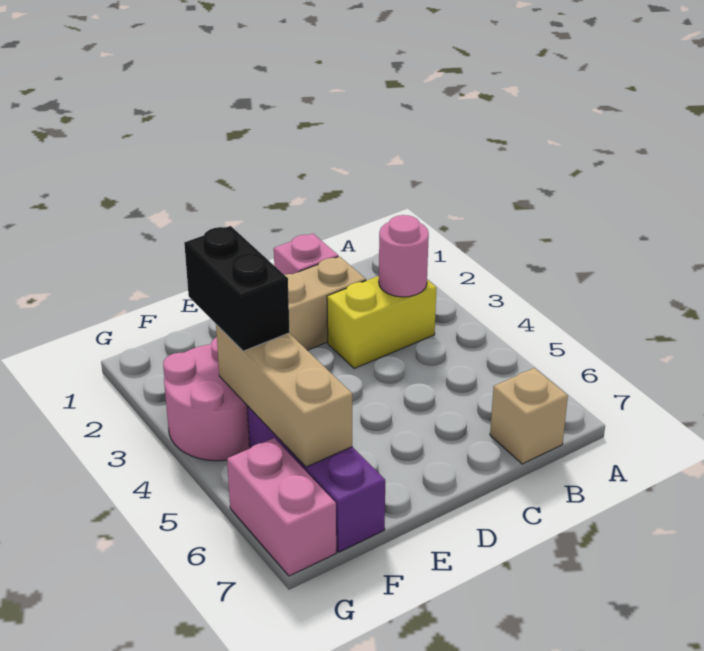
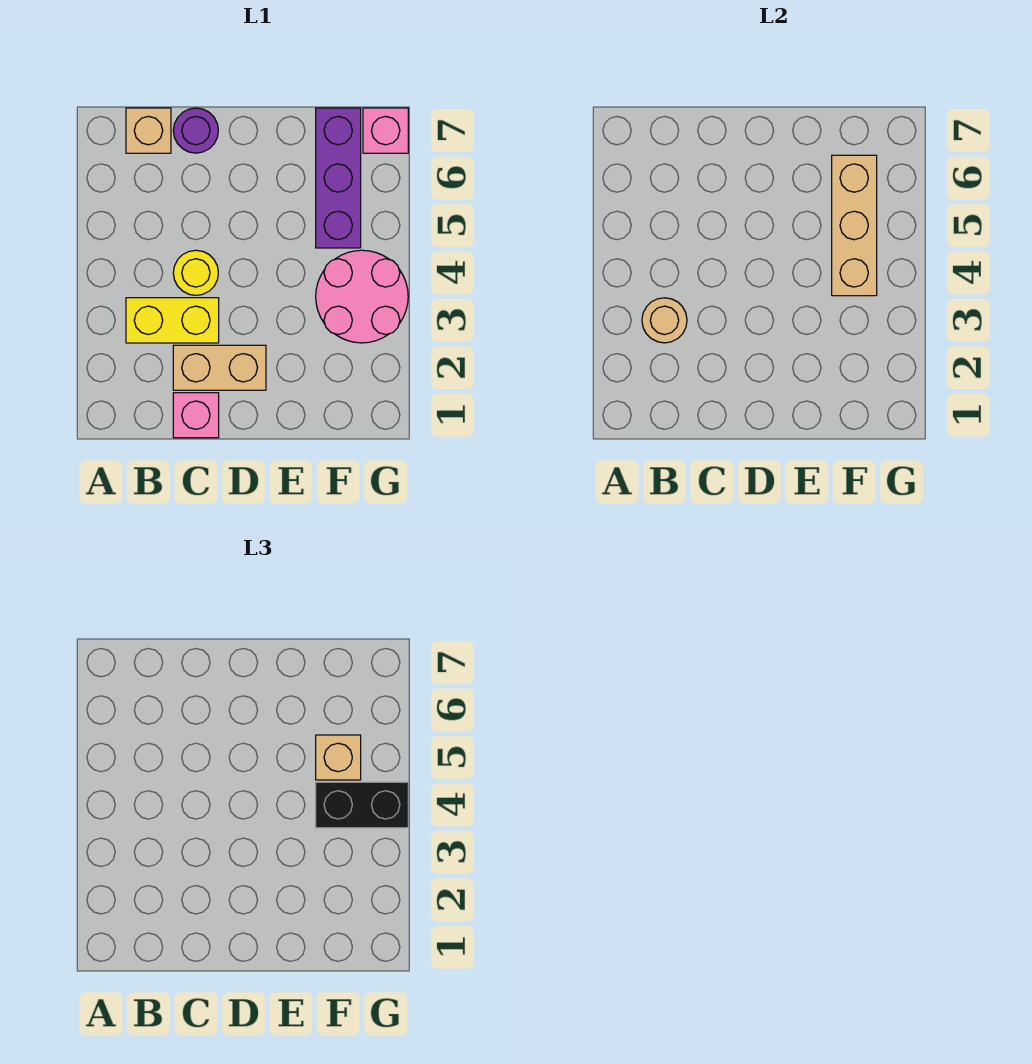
pink 1x1 round brick [379,215,429,297] -> tan 1x1 round brick [642,298,687,343]
none -> yellow 1x1 round brick [173,250,218,295]
none -> purple 1x1 round brick [173,108,218,153]
black 1x2 brick [184,226,290,351] -> black 1x2 brick turned to [316,782,408,828]
none -> tan 1x1 brick [316,735,361,780]
pink 1x2 brick [227,438,336,576] -> pink 1x1 brick [363,108,408,153]

